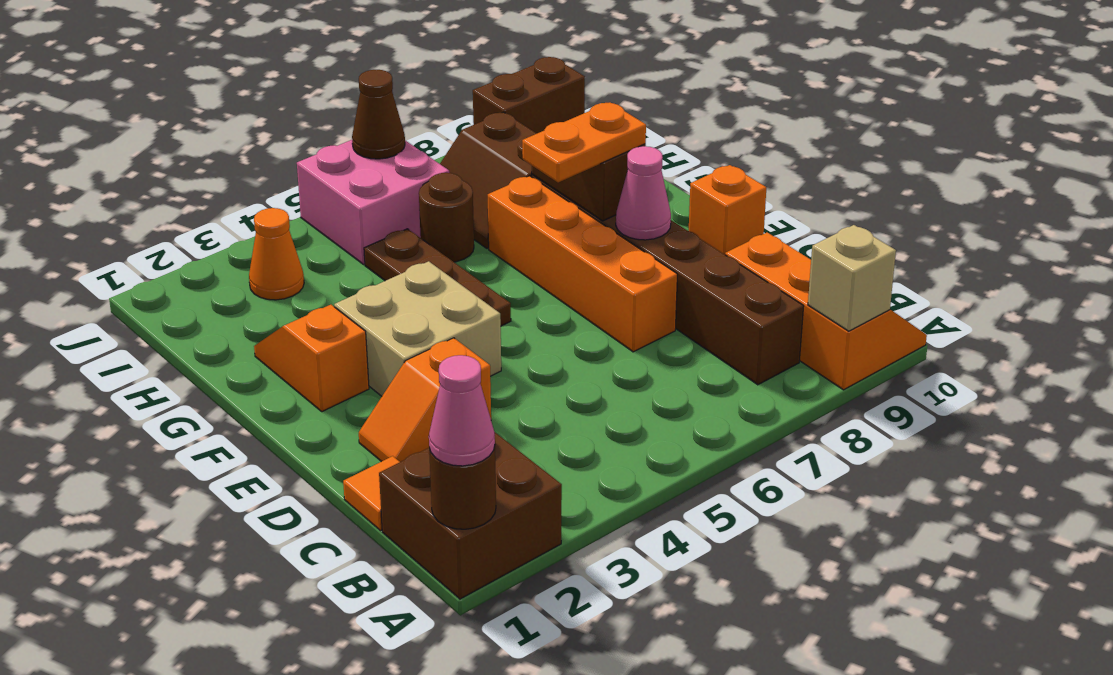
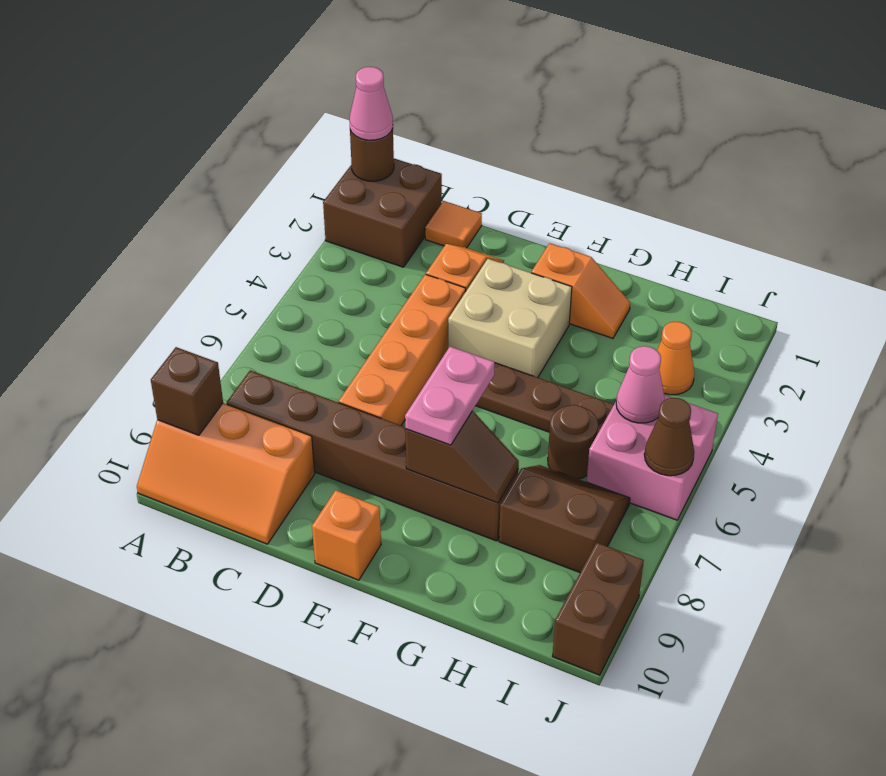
tan 1x1 brick [808,225,896,331] -> brown 1x1 brick [151,347,223,435]
orange 1x4 brick [488,176,677,352] -> orange 1x4 brick turned to [339,274,466,425]
pink 1x1 cone [616,146,671,240] -> pink 1x1 cone moved to [616,346,665,423]
orange 1x2 plate [522,102,646,182] -> pink 1x2 plate [405,347,495,445]

